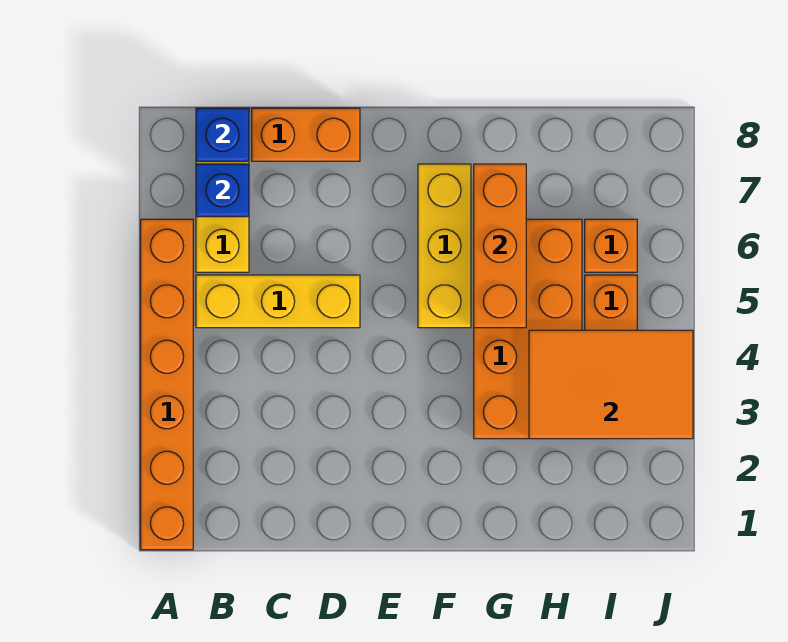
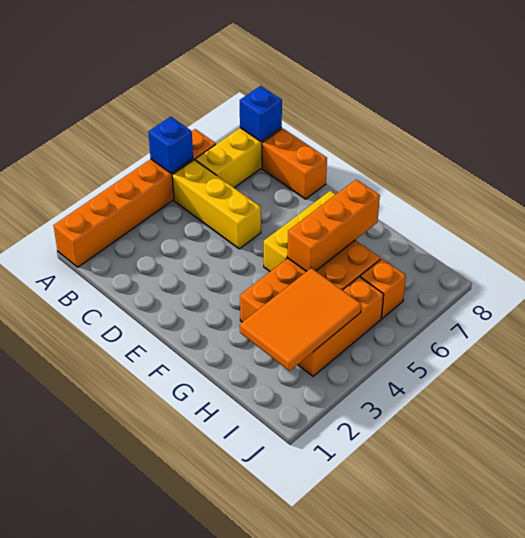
blue 1x1 brick [196,164,249,217] -> blue 1x1 brick moved to [148,117,193,174]
orange 2x3 tile [529,330,693,439] -> orange 2x3 tile turned to [240,268,361,371]

